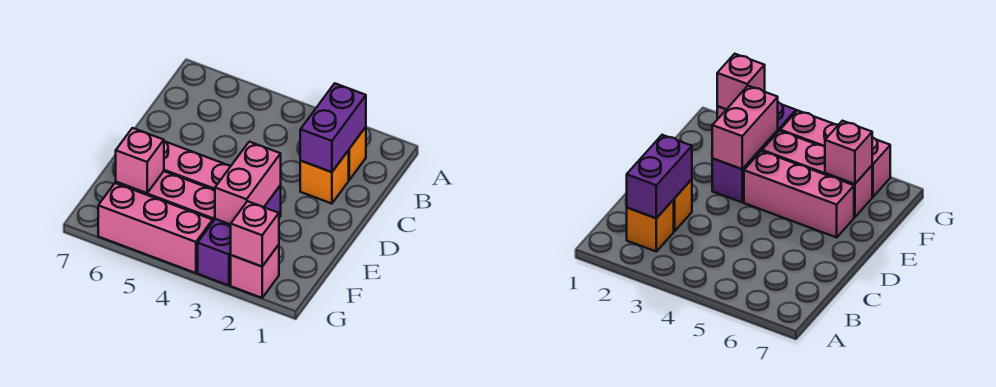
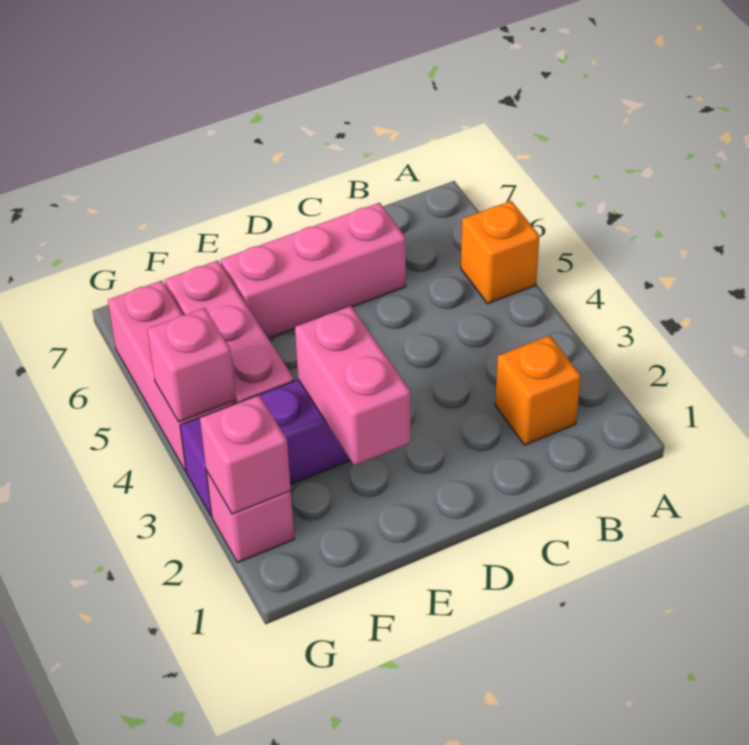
purple 1x2 brick [300,83,366,172] -> none
orange 1x1 brick [300,150,349,204] -> orange 1x1 brick moved to [461,201,540,304]
pink 1x2 brick [215,142,281,225] -> pink 1x2 brick turned to [295,306,410,465]
pink 1x3 brick [164,141,231,190] -> pink 1x3 brick turned to [221,203,406,338]
pink 1x1 brick [116,128,164,193] -> pink 1x1 brick moved to [147,308,236,422]

